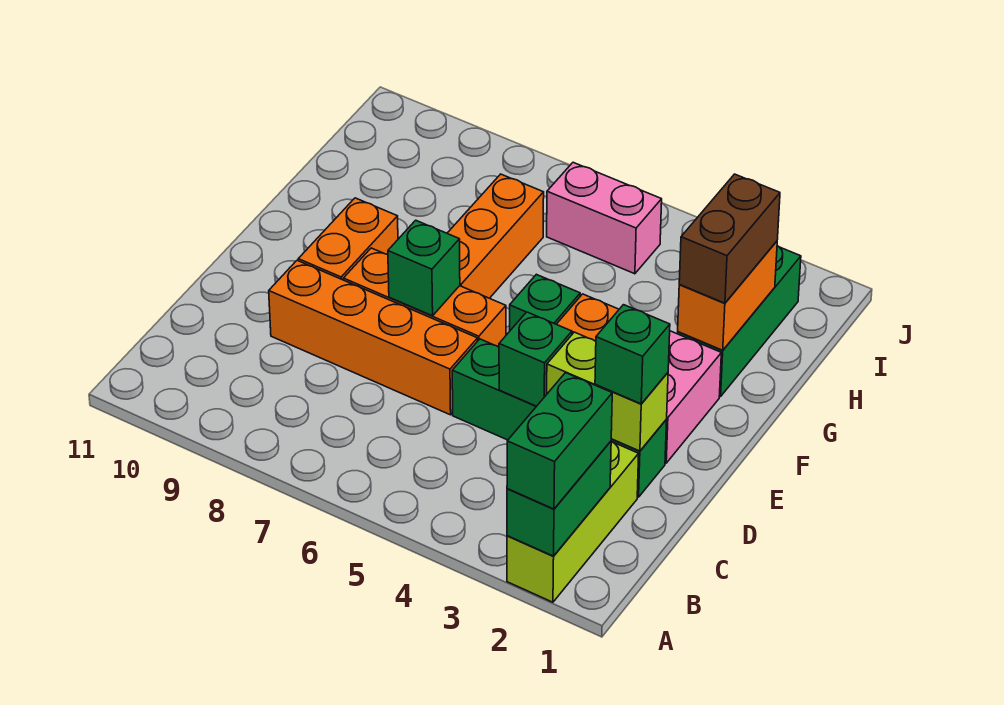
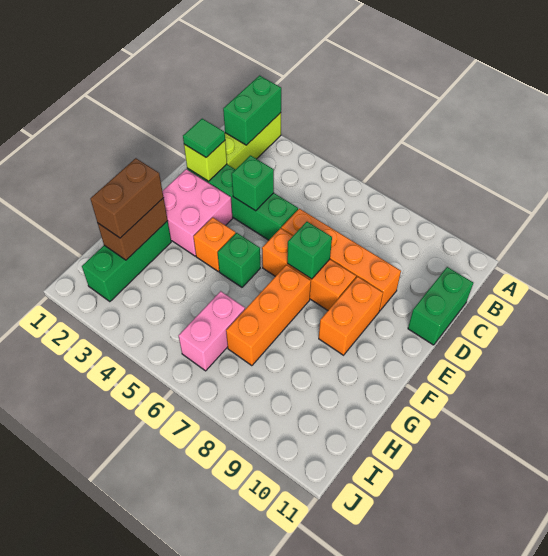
green 1x2 brick [507,373,612,509] -> green 1x2 brick moved to [408,267,473,345]
lime 1x2 brick [547,332,668,451] -> lime 1x1 brick [184,141,227,181]
green 1x1 brick [595,305,670,404] -> green 1x1 tile [183,119,225,157]
orange 1x2 brick [678,241,777,350] -> brown 1x2 brick [98,198,168,260]
pink 1x2 brick [547,162,662,274] -> pink 1x2 brick turned to [179,291,245,371]

